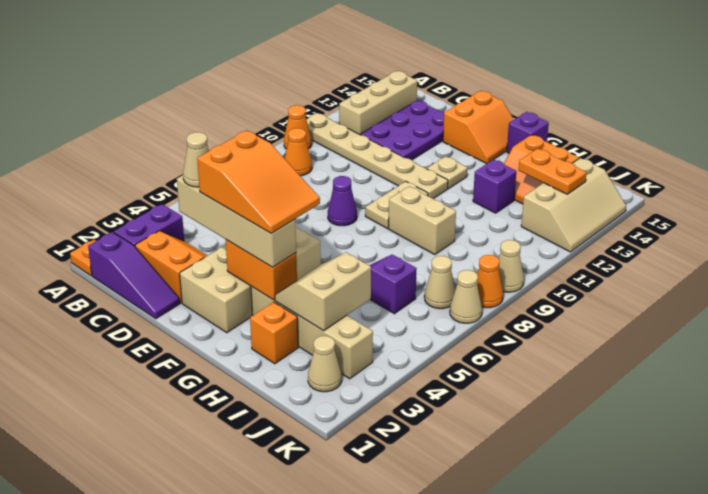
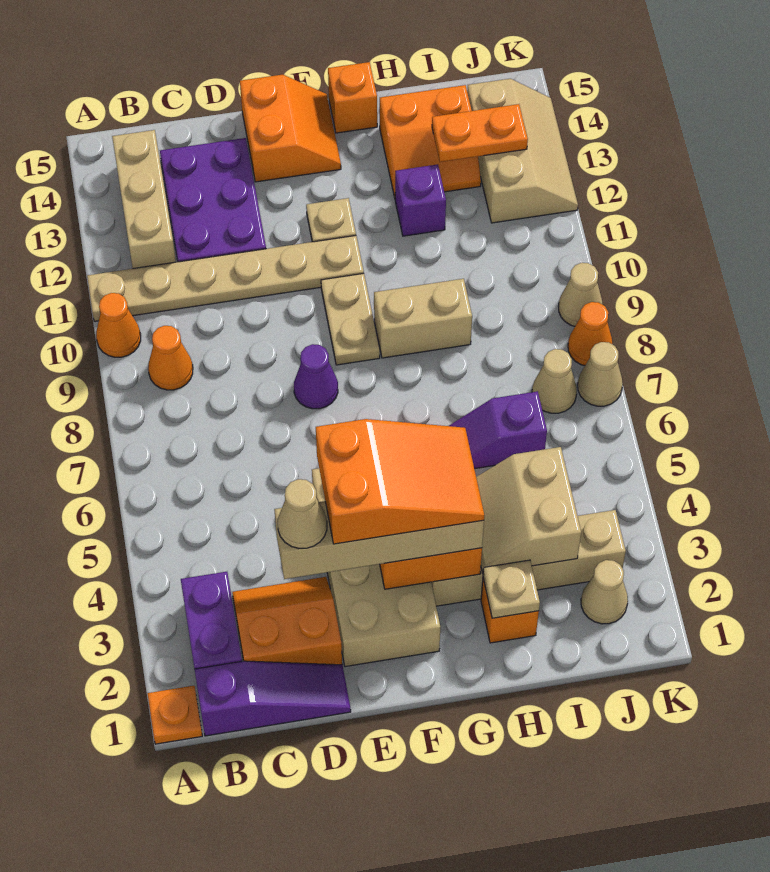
purple 1x1 brick [507,112,549,153] -> orange 1x1 brick [328,62,377,133]
none -> tan 1x1 plate [483,560,540,618]

